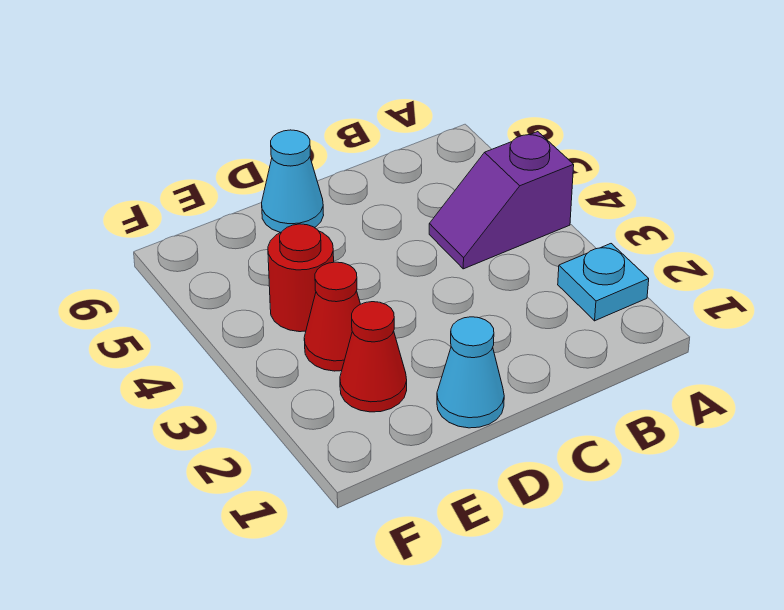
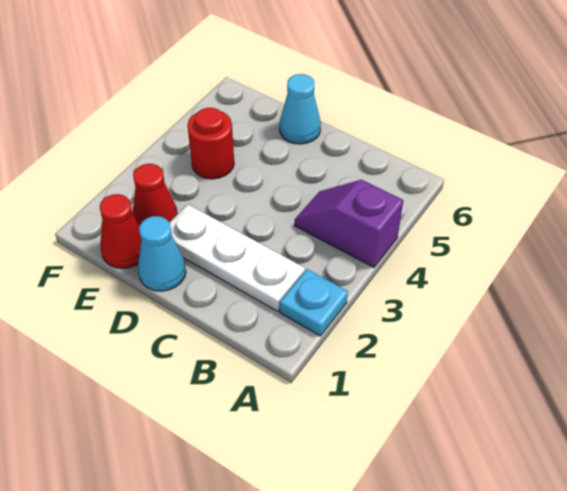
none -> white 1x3 plate [169,204,305,311]
red 1x1 cone [304,262,360,371] -> red 1x1 cone moved to [100,194,141,268]

